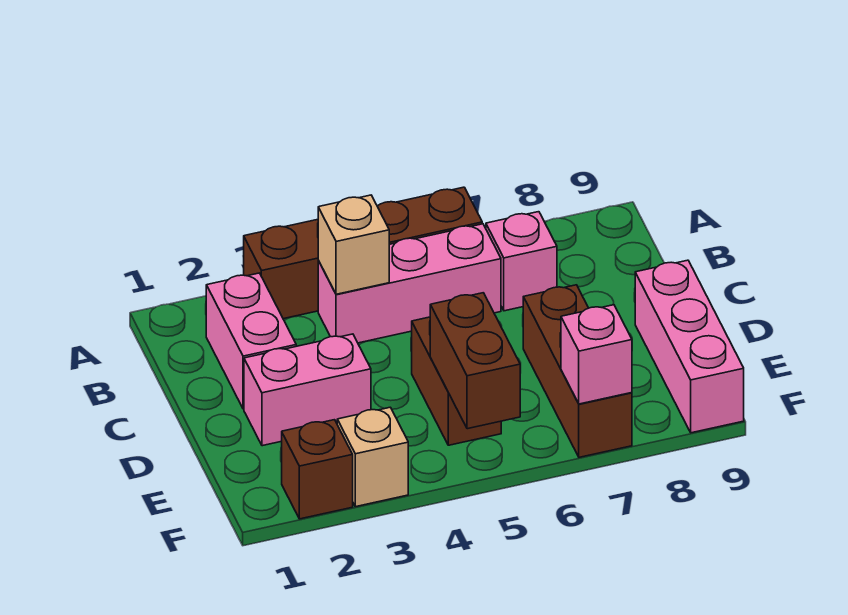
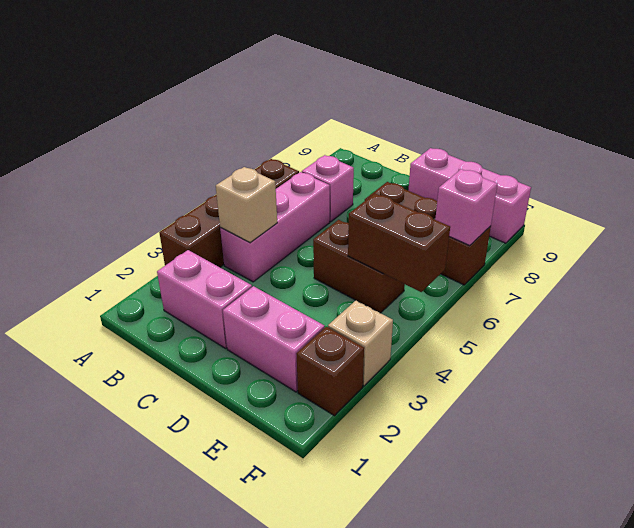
pink 1x2 brick [244,334,371,446] -> pink 1x2 brick turned to [223,286,325,392]

